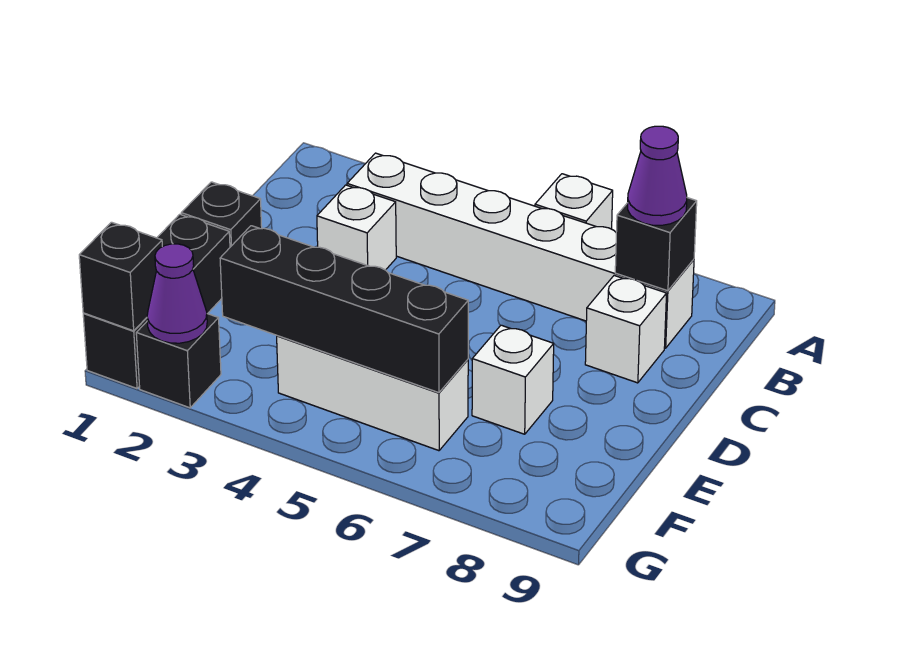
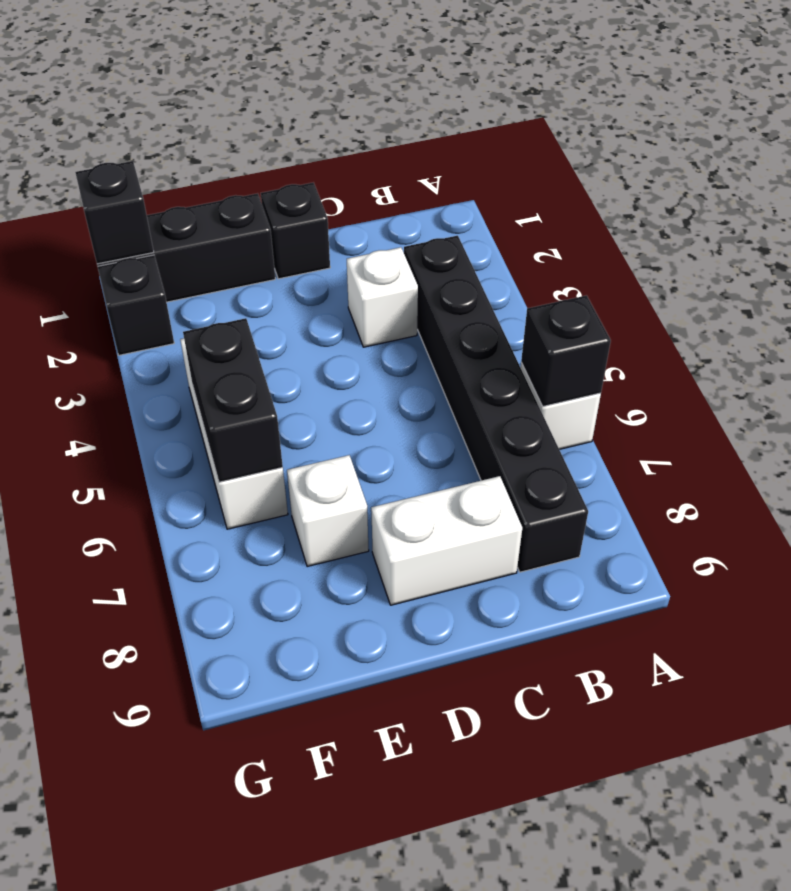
white 1x6 brick [347,153,694,348] -> black 1x6 brick [404,236,588,572]
black 1x1 brick [615,198,697,291] -> black 1x1 brick moved to [521,295,611,406]
purple 1x1 cone [628,126,687,225] -> none
white 1x1 brick [585,276,667,383] -> white 1x2 brick [371,476,522,605]
black 1x4 brick [220,226,468,393] -> black 1x2 brick [183,318,283,482]
purple 1x1 cone [147,244,207,343] -> none

